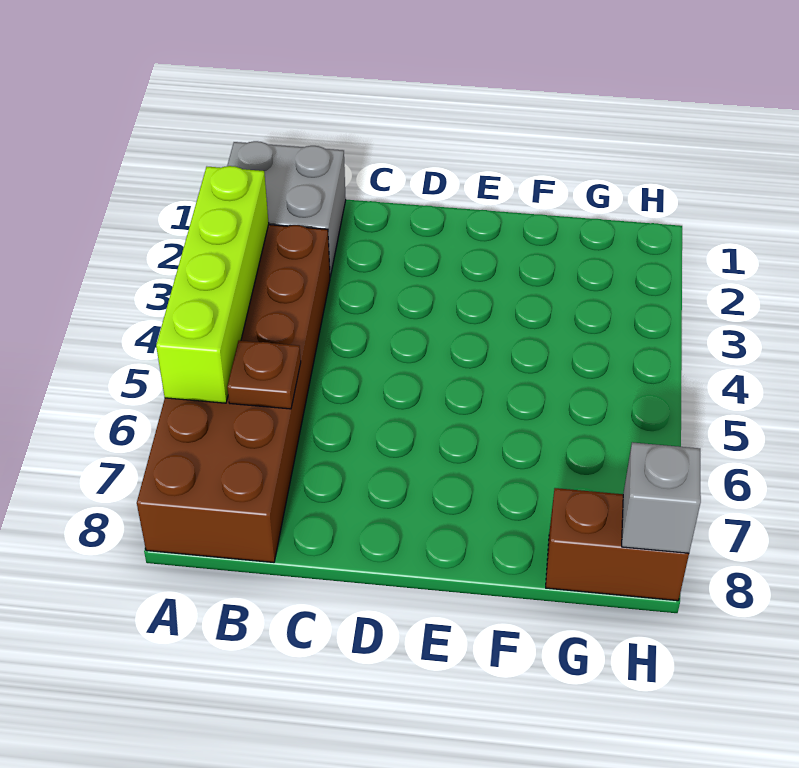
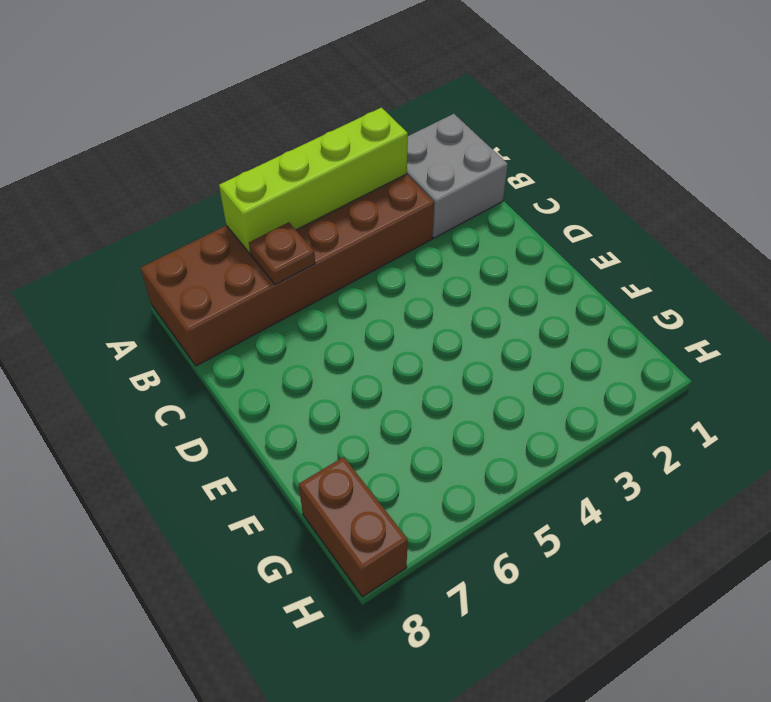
grey 1x1 brick [622,442,701,553] -> none

